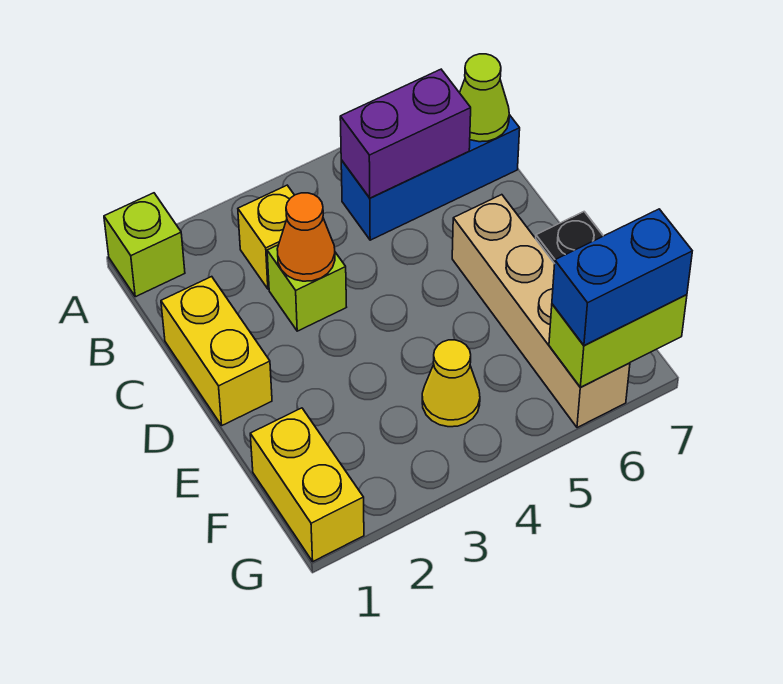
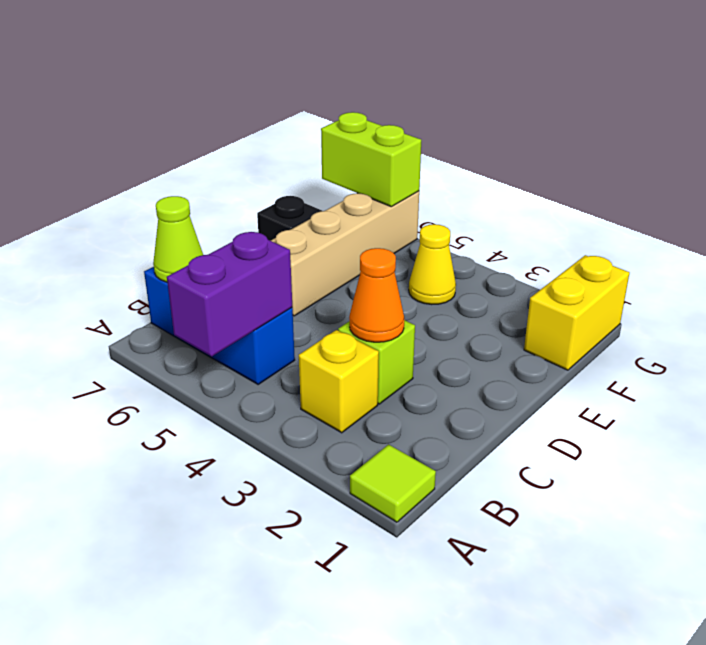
lime 1x1 brick [104,193,185,297] -> lime 1x1 tile [350,445,436,522]
purple 1x2 brick [340,69,471,198] -> purple 1x2 brick turned to [167,232,292,356]
yellow 1x2 brick [161,277,272,425] -> none
blue 1x2 brick [552,209,692,345] -> none

